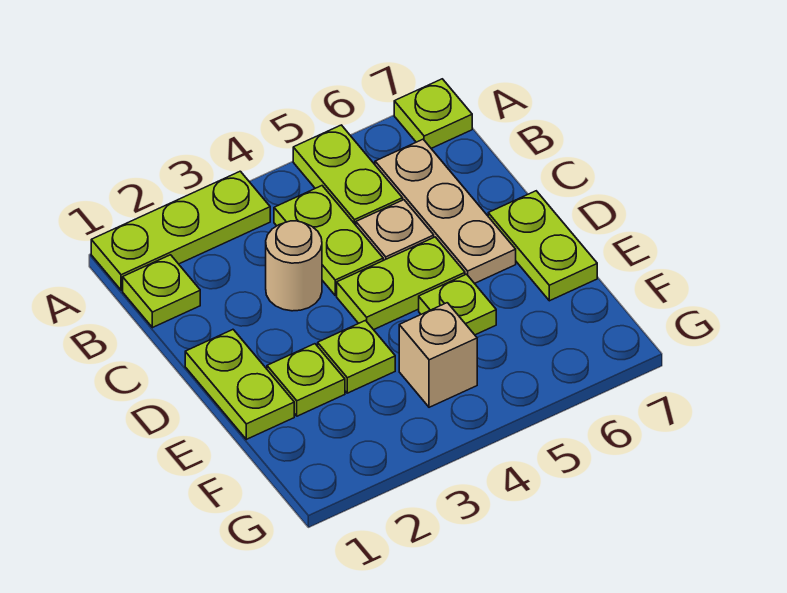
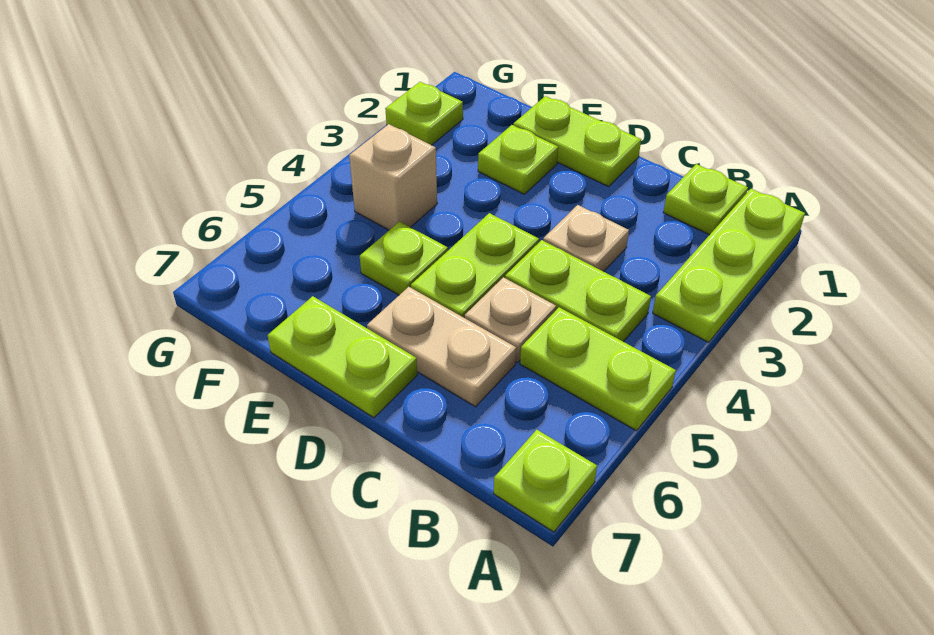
tan 1x3 plate [375,139,516,283] -> tan 1x2 plate [367,287,516,407]
tan 1x1 round brick [266,221,322,311] -> tan 1x1 plate [543,205,629,272]
lime 1x1 plate [318,321,395,393] -> lime 1x1 plate moved to [385,82,463,145]

